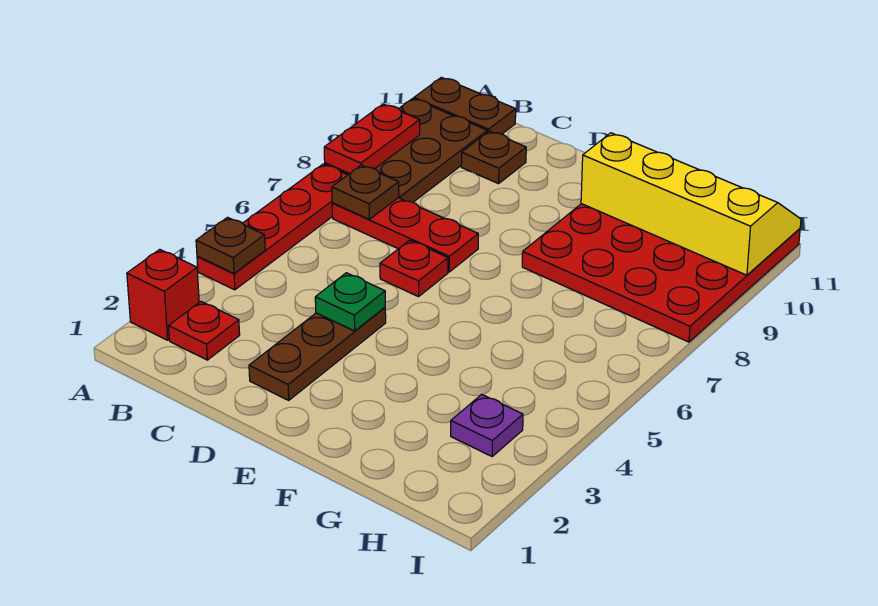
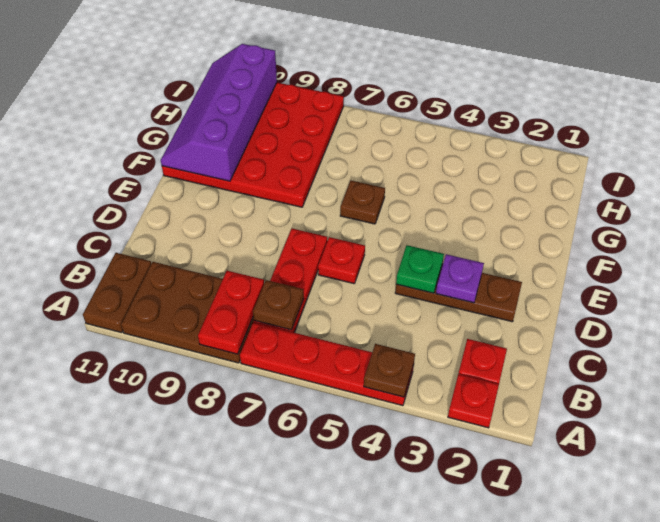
red 1x1 brick [127,249,199,340] -> red 1x1 plate [448,374,499,428]
red 1x2 plate [324,104,420,174] -> red 1x2 plate turned to [198,271,264,354]
brown 1x1 plate [461,131,526,184] -> brown 1x1 plate moved to [340,181,385,224]
yellow 2x4 slope [581,133,801,275] -> purple 2x4 slope [161,44,277,181]
purple 1x1 plate [451,394,523,456] -> purple 1x1 plate moved to [436,254,484,303]

